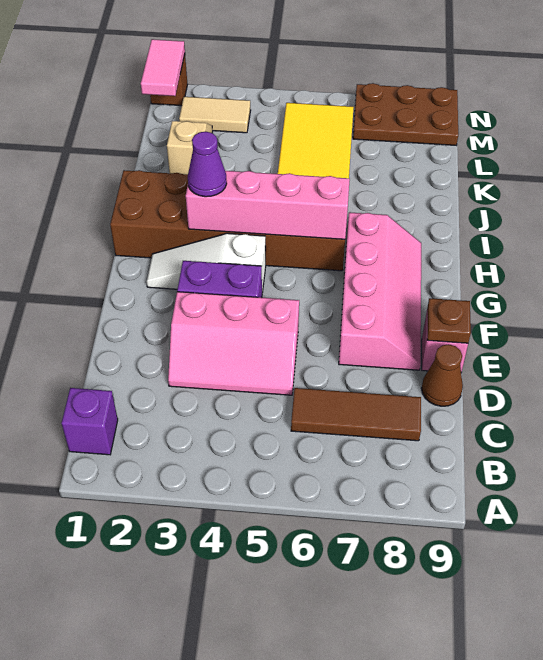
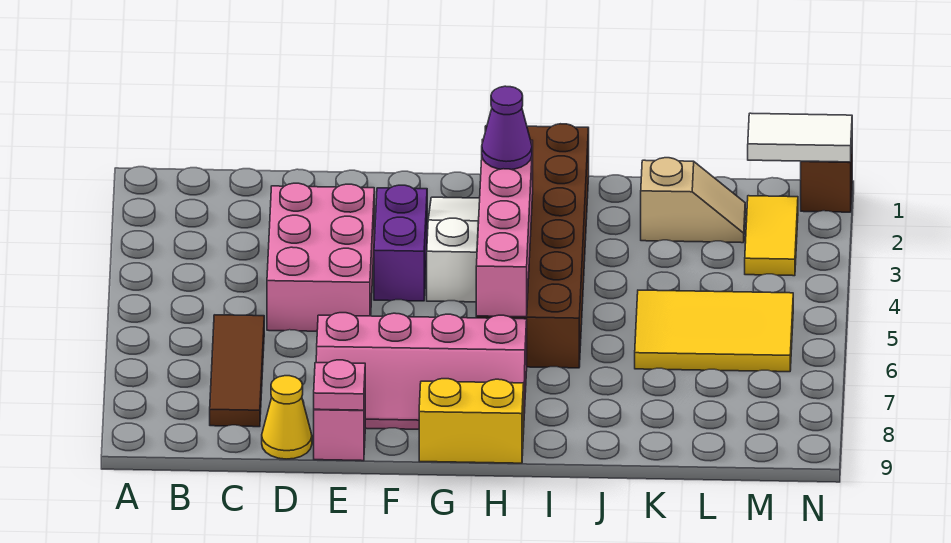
purple 1x1 brick [62,388,118,455] -> none
pink 2x3 slope [168,292,299,395] -> pink 2x3 brick [267,183,374,331]
brown 1x1 cone [421,344,463,406] -> yellow 1x1 cone [262,376,312,459]
brown 1x1 plate [427,298,471,343] -> pink 1x1 plate [314,360,365,410]
none -> yellow 1x2 brick [419,379,524,463]
pink 1x2 tile [141,39,185,96] -> white 1x2 tile [748,113,852,162]
tan 1x2 tile [179,97,251,133] -> yellow 1x2 tile [745,196,798,276]
brown 2x3 plate [353,83,458,145] -> none

